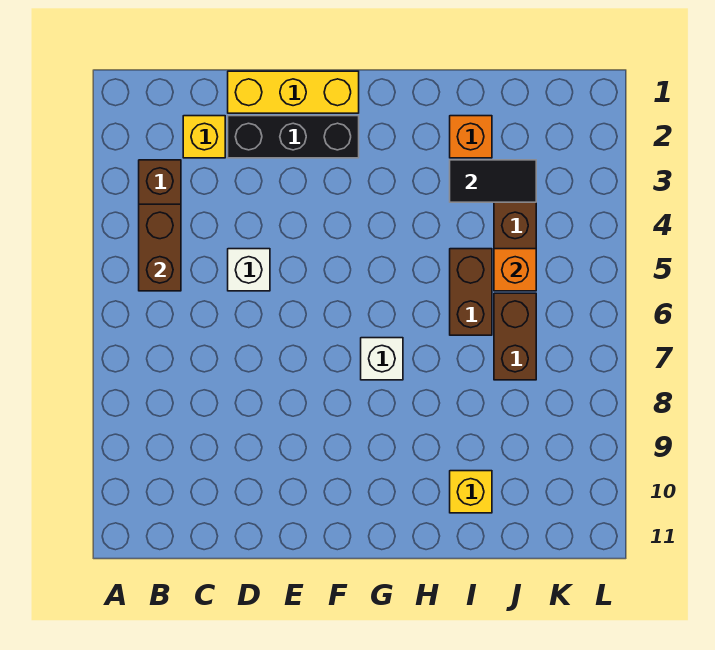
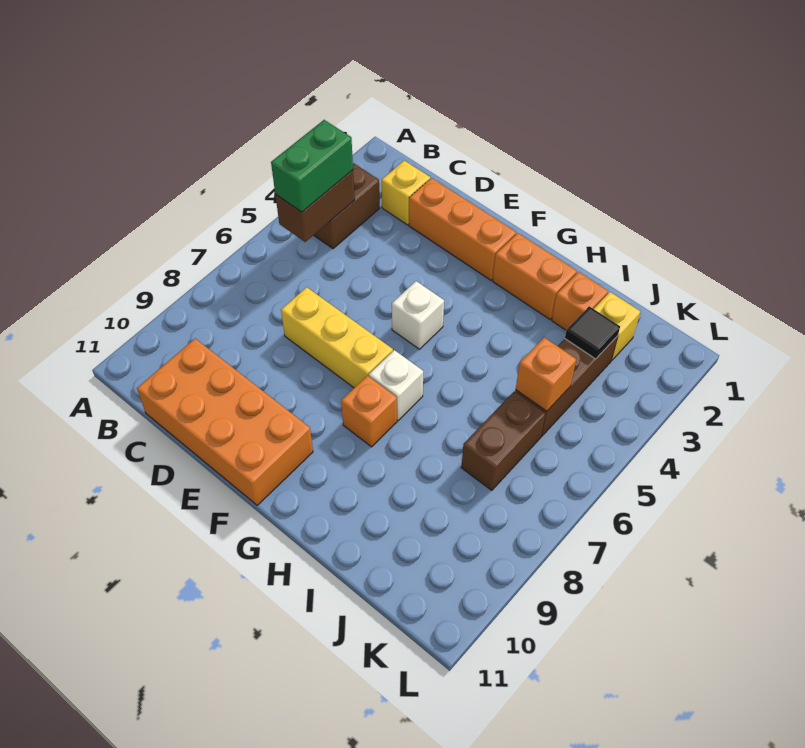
none -> green 1x2 brick [271,120,353,212]
none -> orange 2x4 brick [137,339,313,505]
yellow 1x3 brick [228,71,359,113] -> yellow 1x3 brick moved to [281,287,393,388]
black 1x3 brick [228,116,359,158] -> orange 1x3 brick [409,178,516,280]
white 1x1 brick [228,249,270,291] -> white 1x1 brick moved to [392,281,444,349]
none -> orange 1x2 brick [493,233,577,319]
none -> orange 1x1 brick [341,375,397,447]
black 1x2 tile [450,160,536,202] -> black 1x1 tile [565,306,620,359]
brown 1x2 brick [450,249,492,335] -> none
yellow 1x1 brick [450,471,492,513] -> yellow 1x1 brick moved to [594,292,640,361]

